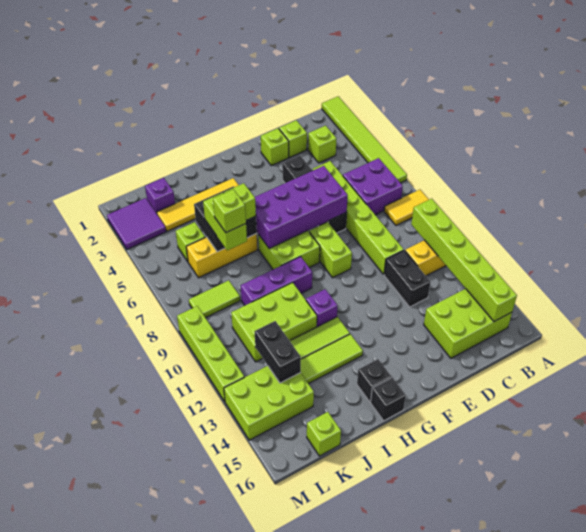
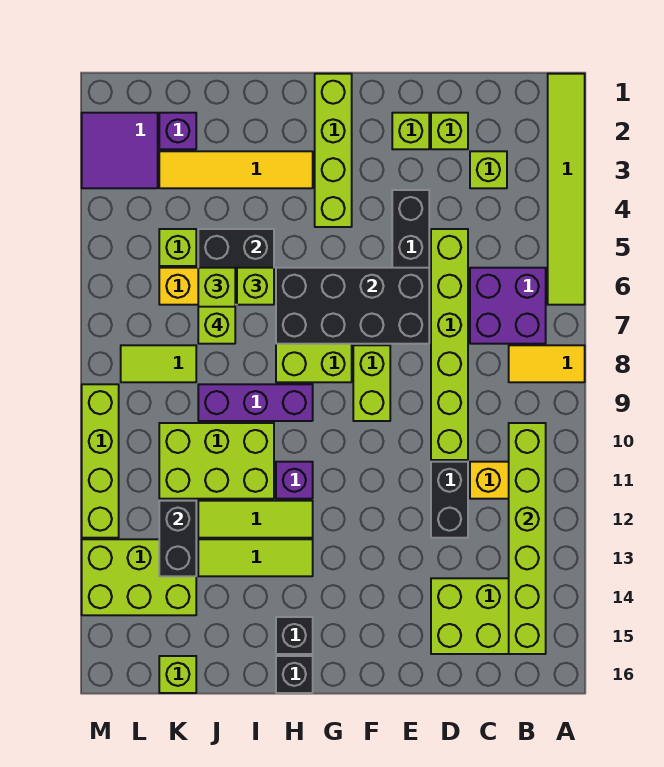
purple 2x4 brick [255,166,348,248] -> black 2x4 brick [276,268,429,344]
none -> lime 1x4 brick [315,74,352,227]

